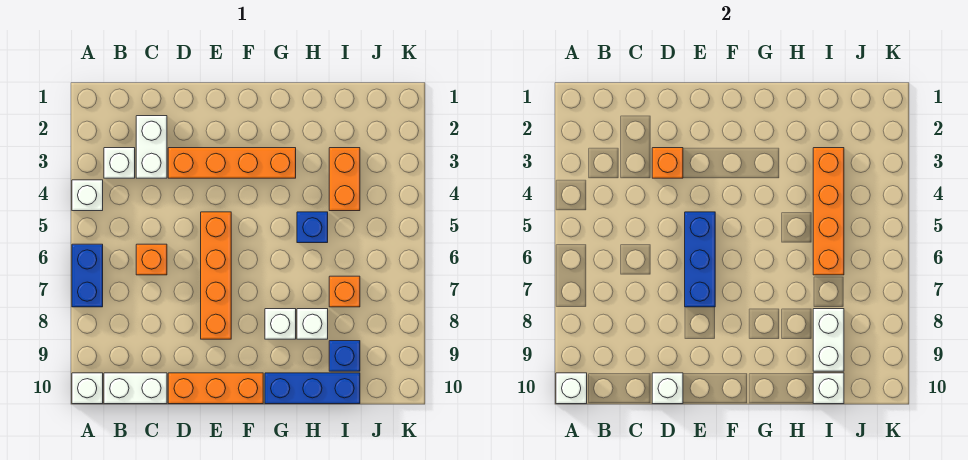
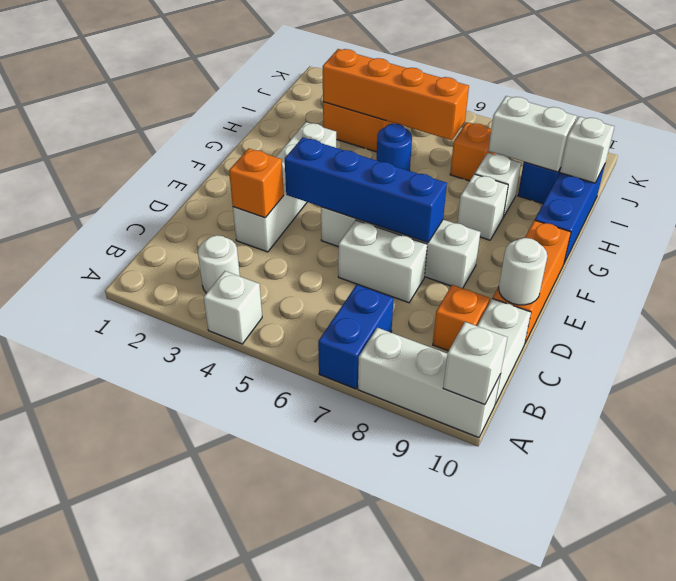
blue 1x2 brick [72,244,103,307] -> blue 1x2 brick turned to [318,285,393,389]
white 1x1 brick [72,373,103,404] -> white 1x3 brick [358,328,500,438]
white 1x1 brick [104,148,135,178] -> white 1x1 round brick [198,235,240,293]
white 1x2 brick [136,116,167,178] -> white 1x2 brick moved to [338,220,427,303]
orange 1x1 brick [136,244,167,275] -> orange 1x1 brick moved to [433,285,490,351]
orange 1x4 brick [168,148,296,178] -> white 1x4 brick [233,122,336,252]
white 1x1 brick [652,373,683,404] -> white 1x1 round brick [499,238,547,305]
orange 1x4 brick [201,212,231,339] -> white 1x4 brick [321,207,480,288]
blue 1x3 brick [685,212,715,307] -> blue 1x4 brick [285,137,447,243]
blue 1x1 brick [297,212,328,243] -> blue 1x1 round brick [377,123,412,171]

